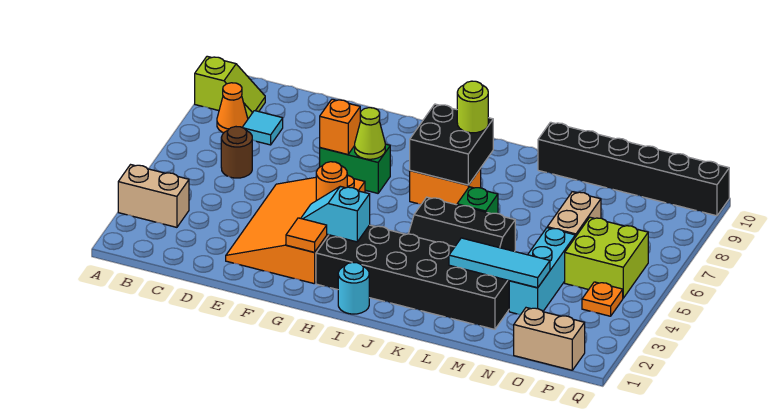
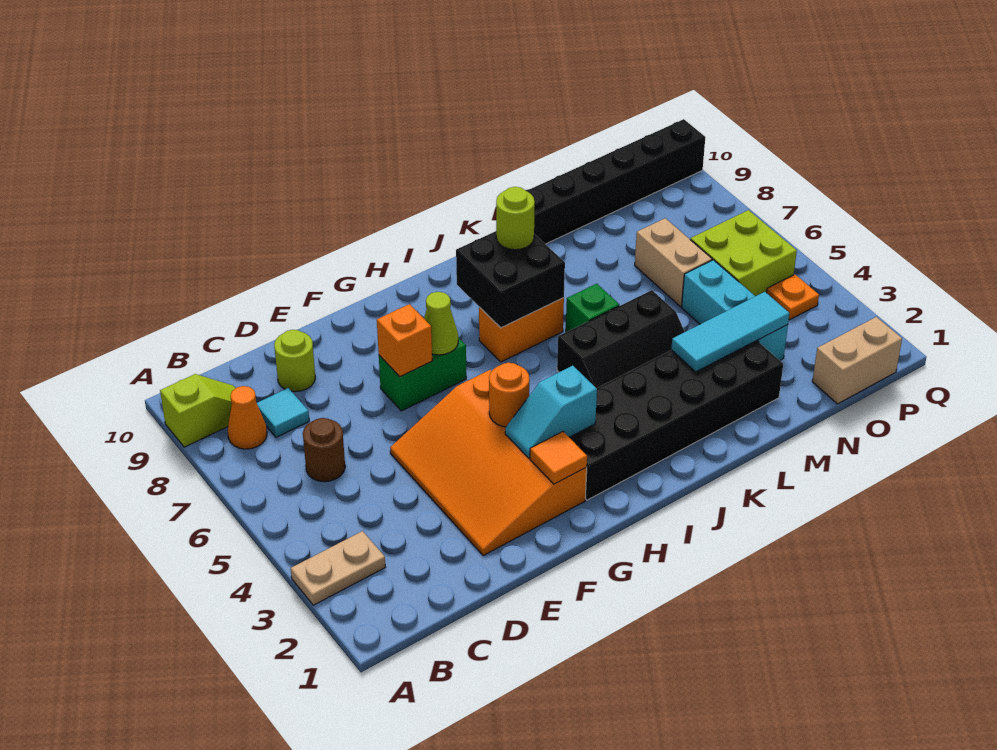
tan 1x2 brick [118,165,189,227] -> tan 1x2 plate [291,531,385,605]
none -> lime 1x1 round brick [274,330,315,392]
cyan 1x1 round brick [338,262,369,314] -> none

